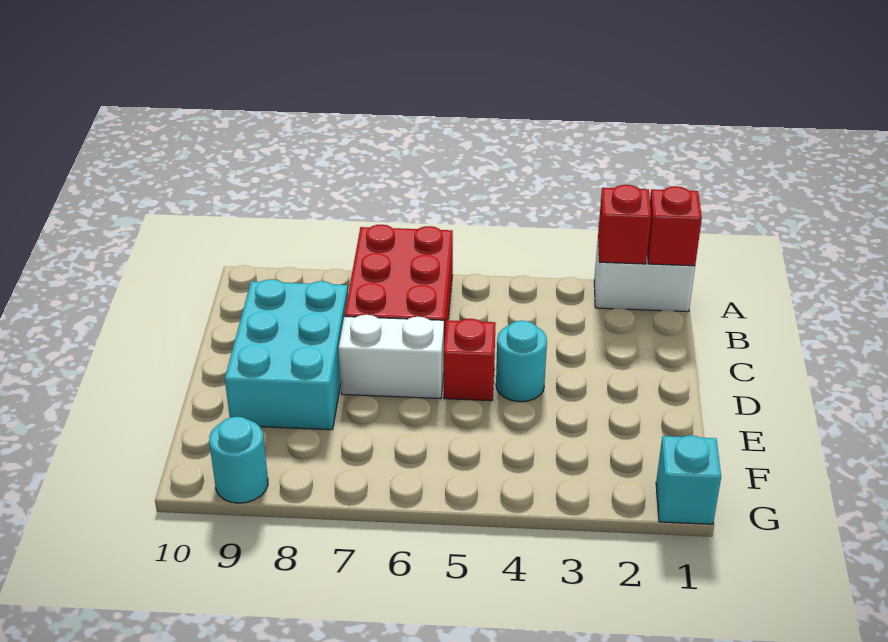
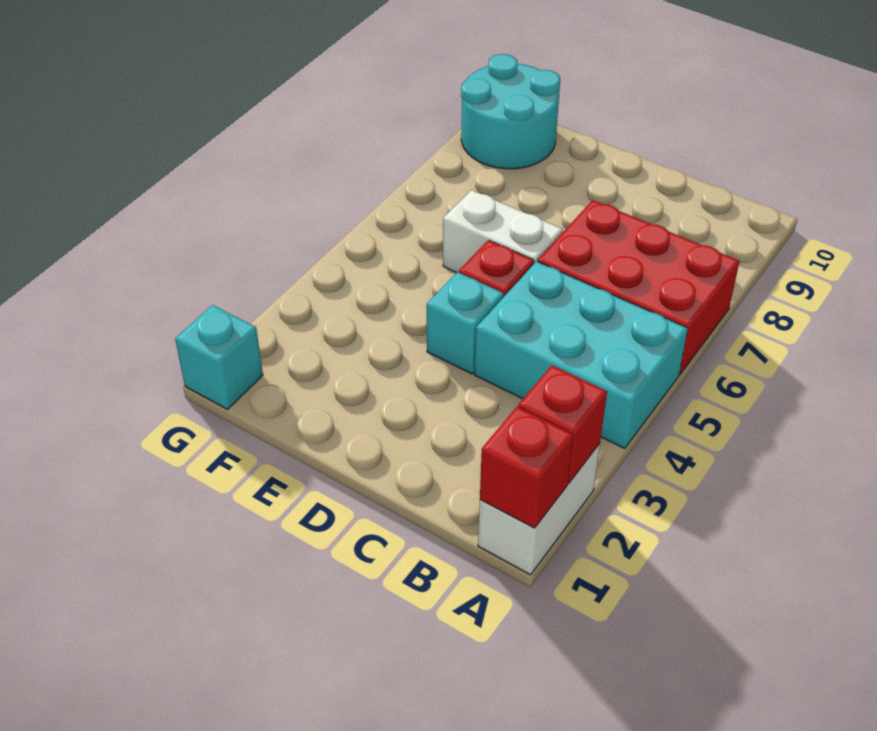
cyan 2x3 brick [225,279,348,430] -> cyan 2x3 brick moved to [475,262,688,449]
cyan 1x1 round brick [496,321,547,402] -> cyan 1x1 brick [427,272,504,374]
white 1x2 brick [339,315,444,399] -> white 1x2 brick turned to [443,190,563,273]
cyan 1x1 round brick [209,417,268,503] -> cyan 2x2 round brick [461,54,560,169]

